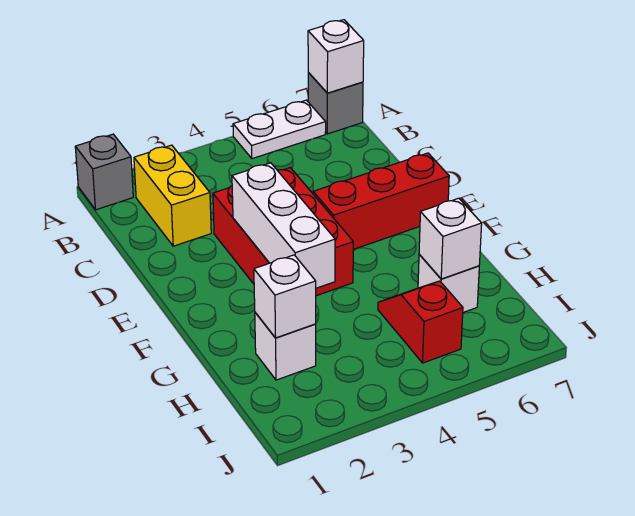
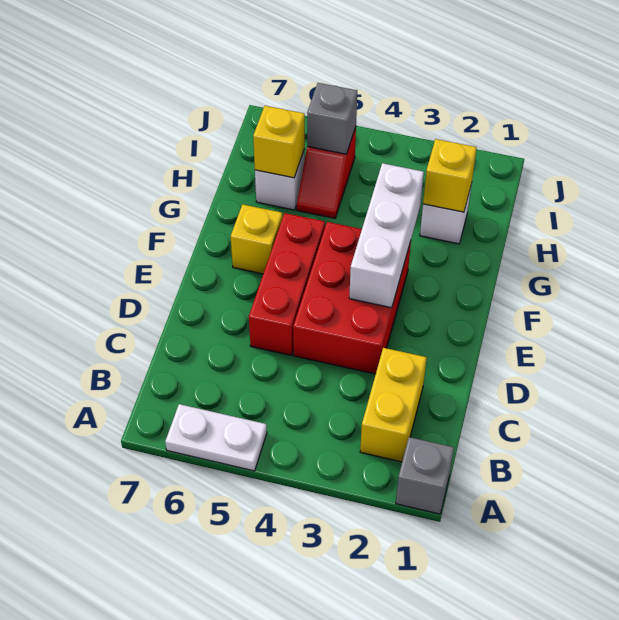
grey 1x1 brick [308,73,363,134] -> grey 1x1 brick moved to [307,83,357,154]
white 1x1 brick [308,20,364,93] -> none
red 1x3 brick [313,153,449,249] -> red 1x3 brick turned to [249,213,325,355]
none -> yellow 1x1 brick [231,204,283,274]
white 1x1 brick [254,255,316,338] -> yellow 1x1 brick [423,139,477,212]
white 1x1 brick [419,198,482,279] -> yellow 1x1 brick [253,106,305,178]

